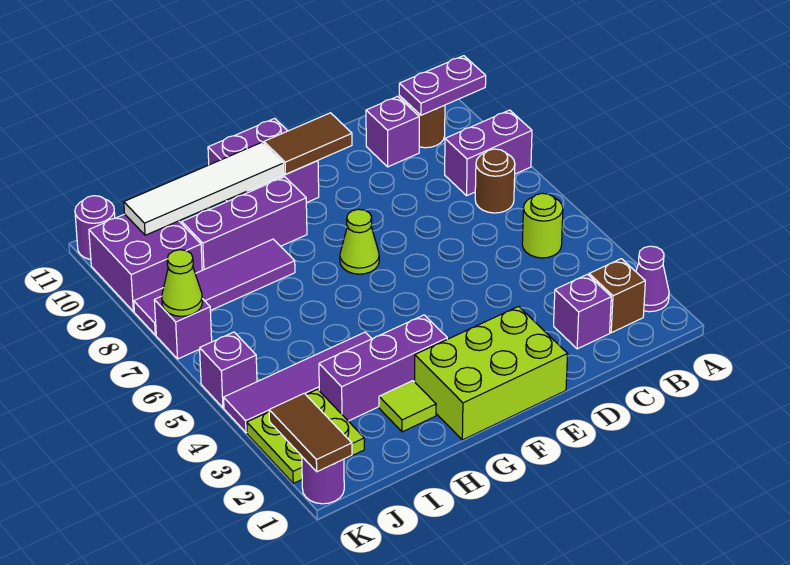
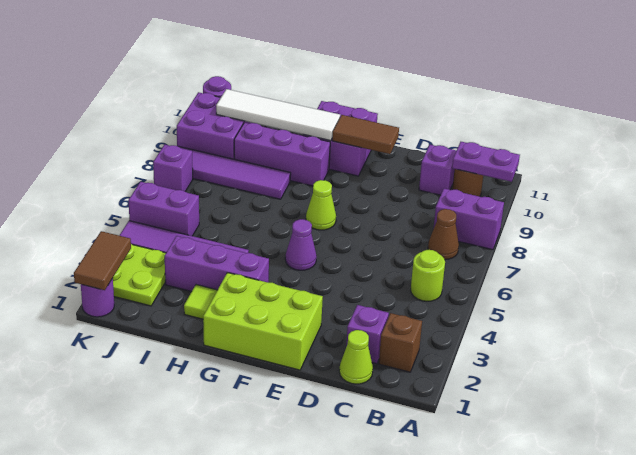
purple 1x1 cone [636,246,669,312] -> purple 1x1 cone moved to [285,219,317,270]
brown 1x1 round brick [475,149,515,213] -> brown 1x1 cone [428,209,459,260]
purple 1x1 brick [200,332,257,408] -> purple 1x2 brick [128,182,199,236]
lime 1x1 cone [162,250,202,316] -> lime 1x1 cone moved to [339,330,373,384]

